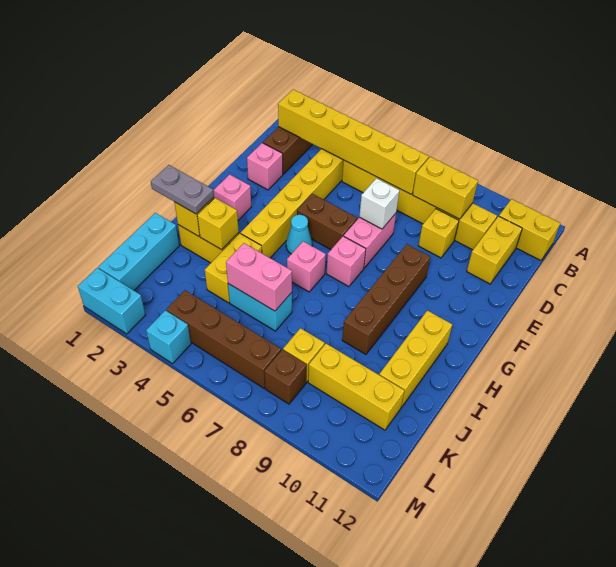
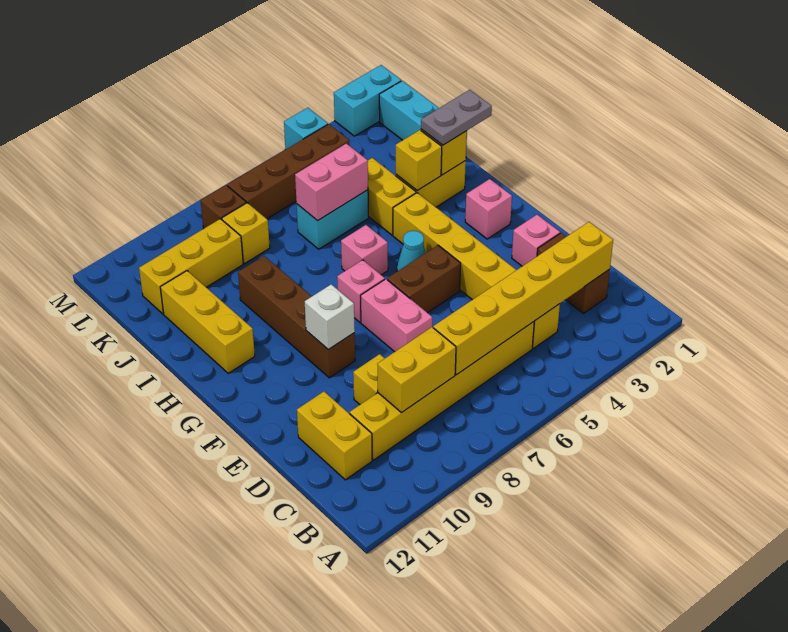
yellow 1x2 brick [499,199,560,261] -> none
white 1x1 brick [359,178,399,229] -> white 1x1 brick moved to [305,284,355,350]

